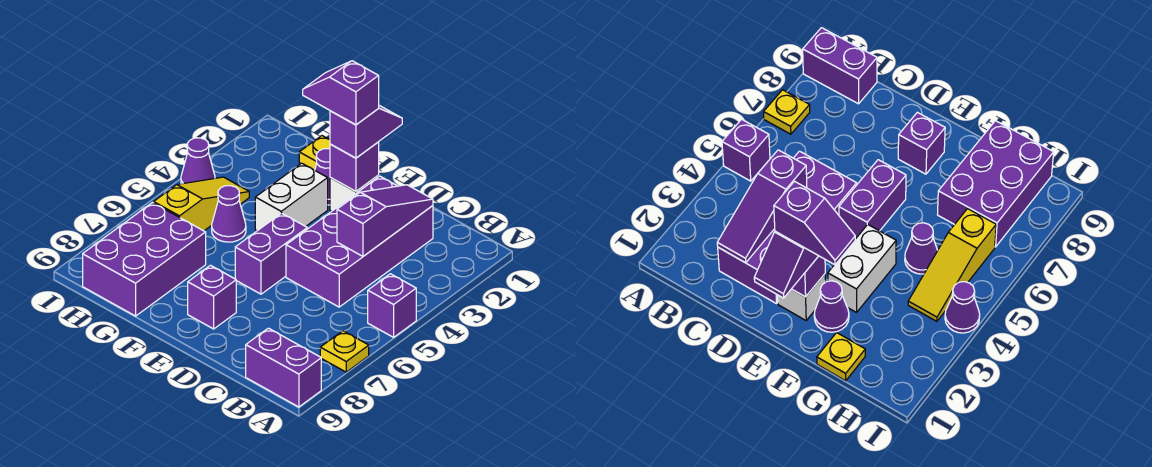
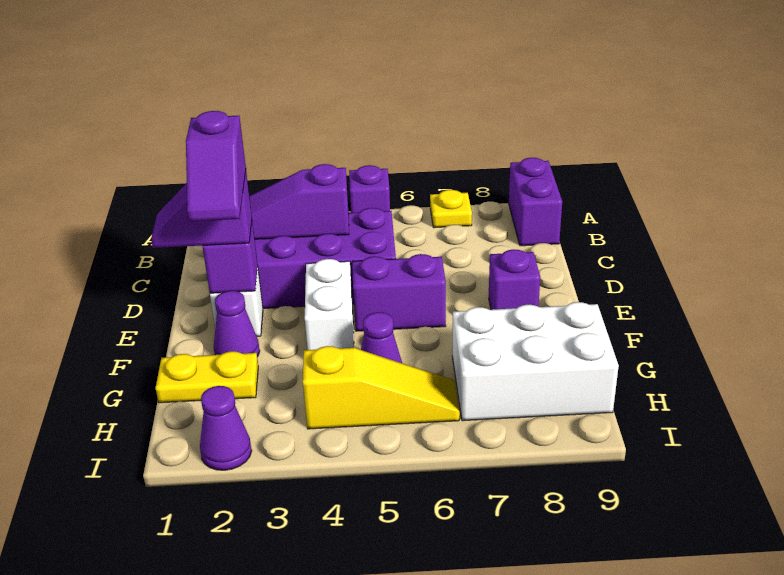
white 1x2 brick [255,163,328,231] -> white 1x2 brick turned to [305,259,354,350]
yellow 1x1 plate [299,136,330,170] -> yellow 1x2 plate [156,351,258,403]
purple 2x3 brick [83,203,206,316] -> white 2x3 brick [452,302,619,421]
yellow 1x3 slope [154,177,249,231] -> yellow 1x3 slope turned to [303,346,460,429]
purple 1x1 cone [181,138,215,184] -> purple 1x1 cone moved to [200,386,252,470]

